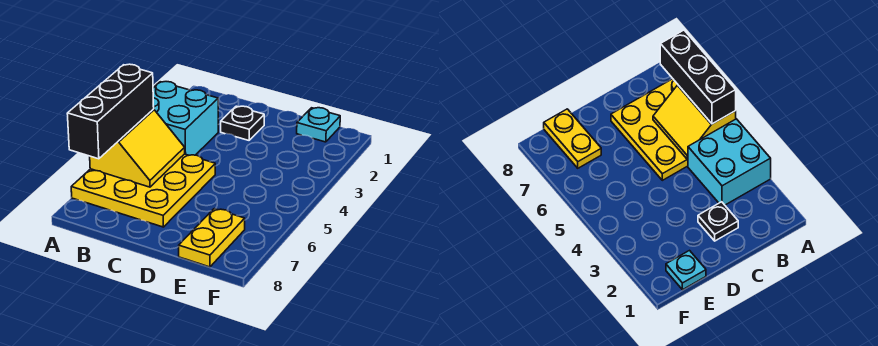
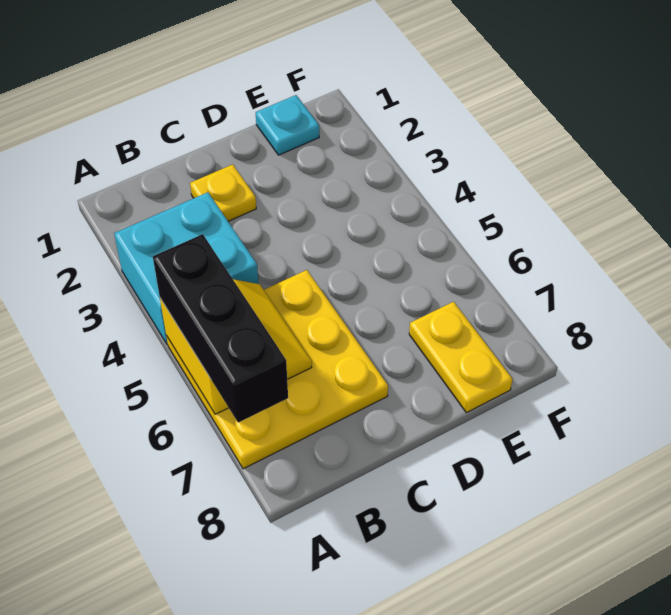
black 1x1 plate [221,106,264,140] -> yellow 1x1 plate [190,164,256,221]

